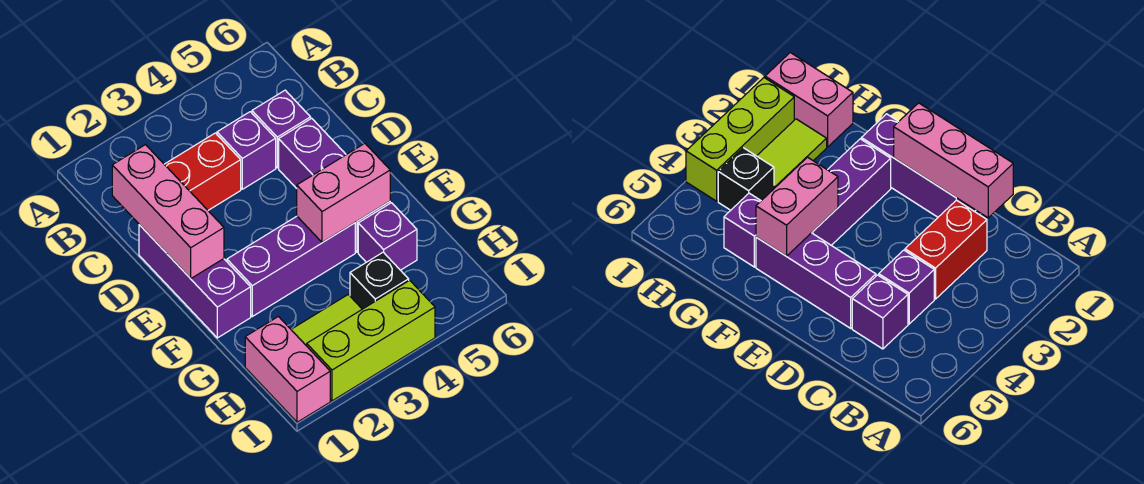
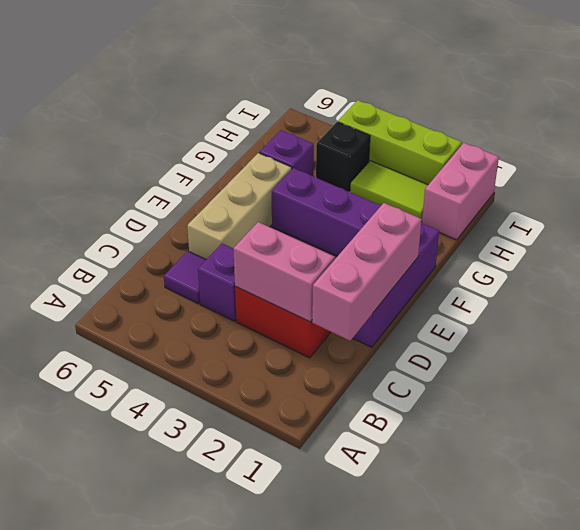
purple 1x1 brick [252,90,311,168] -> purple 1x1 tile [164,251,206,303]
purple 1x3 brick [279,118,390,252] -> tan 1x3 brick [187,153,292,259]
pink 1x2 brick [297,144,390,243] -> pink 1x2 brick moved to [233,222,335,322]

